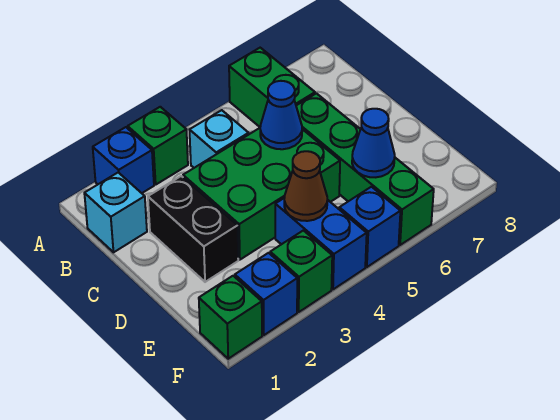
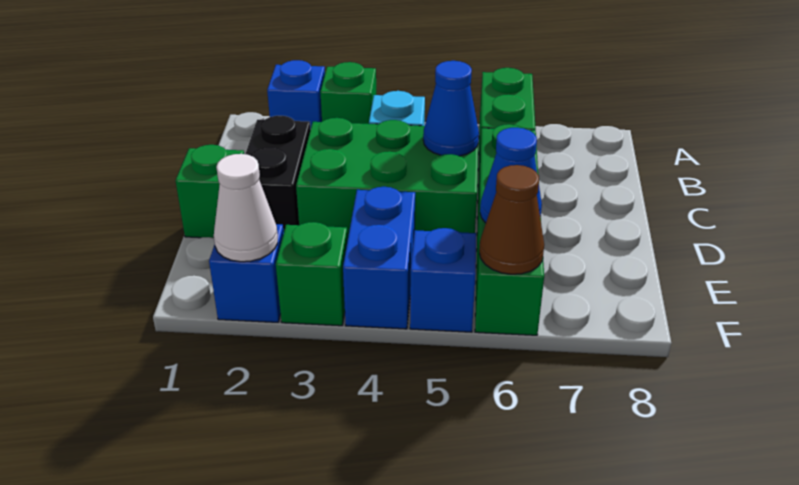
cyan 1x1 brick [84,172,147,252] -> none
brown 1x1 cone [284,151,327,221] -> brown 1x1 cone moved to [479,165,544,274]
green 1x1 brick [199,276,262,359] -> green 1x1 brick moved to [175,145,244,238]
none -> white 1x1 cone [214,154,278,262]

